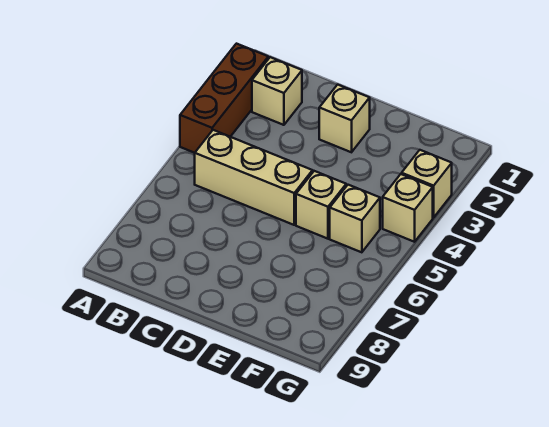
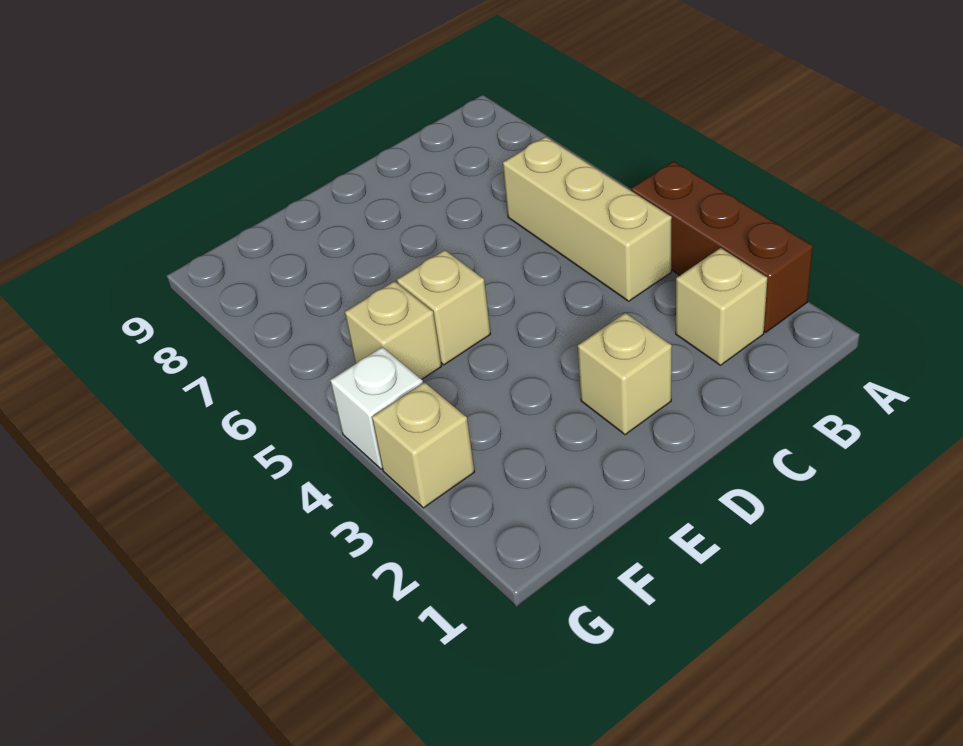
tan 1x3 brick [195,130,313,225] -> tan 1x3 brick turned to [503,137,672,301]
tan 1x1 brick [383,174,433,242] -> white 1x1 brick [330,347,423,469]

